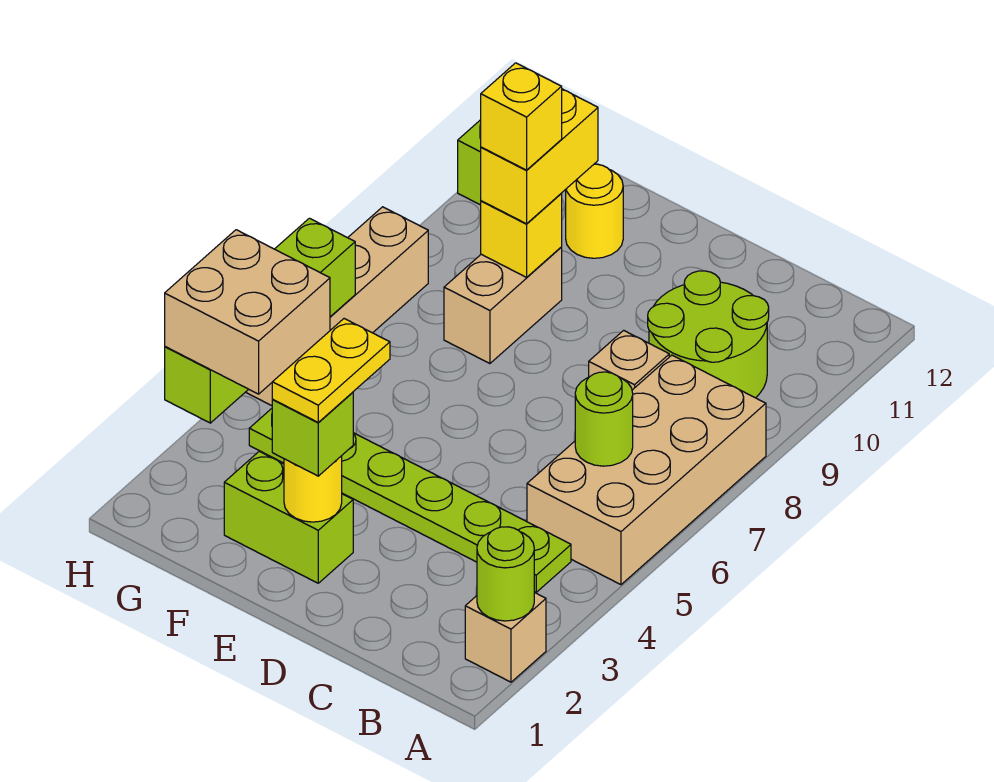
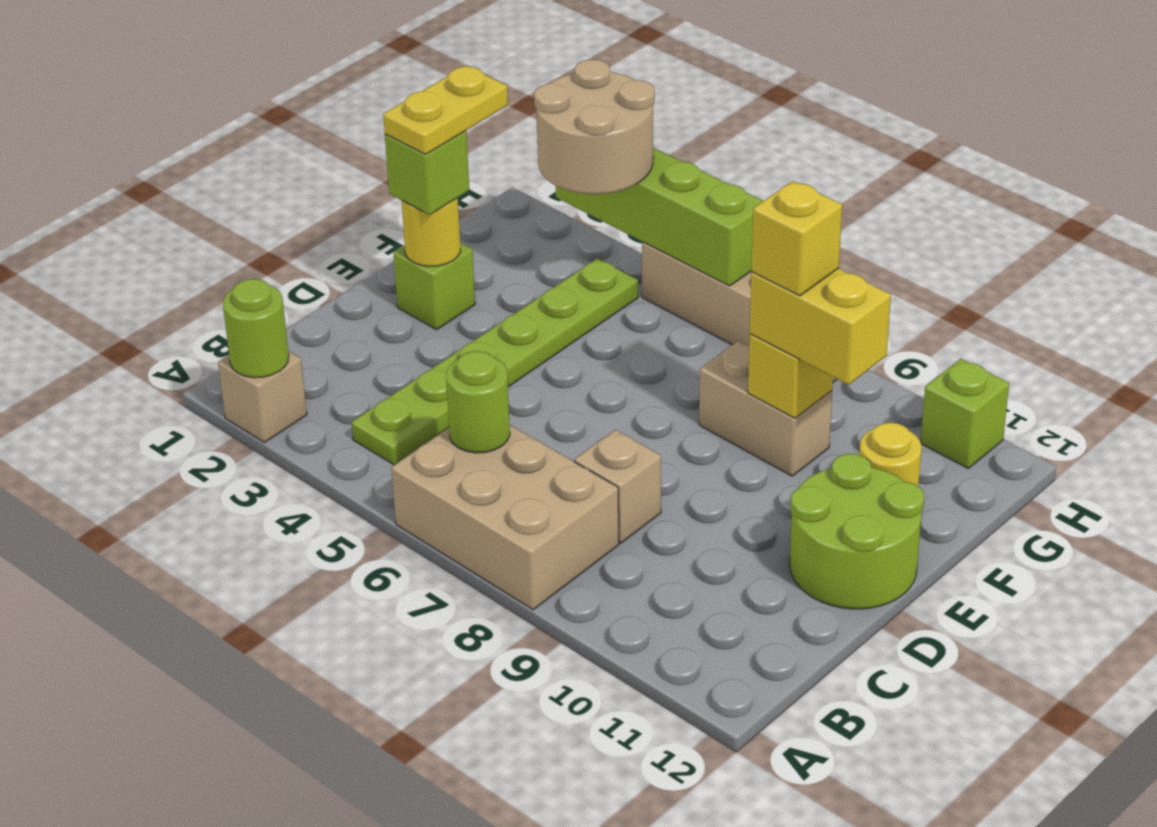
tan 2x4 brick [527,355,766,585] -> tan 2x3 brick [391,425,619,610]
lime 2x2 round brick [648,271,769,398] -> lime 2x2 round brick moved to [790,454,924,609]
lime 1x2 brick [224,451,353,583] -> lime 1x1 brick [393,243,475,330]
yellow 1x2 plate [272,319,390,423] -> yellow 1x2 plate turned to [383,66,508,154]
tan 2x2 brick [165,230,330,394] -> tan 2x2 round brick [534,59,655,194]

